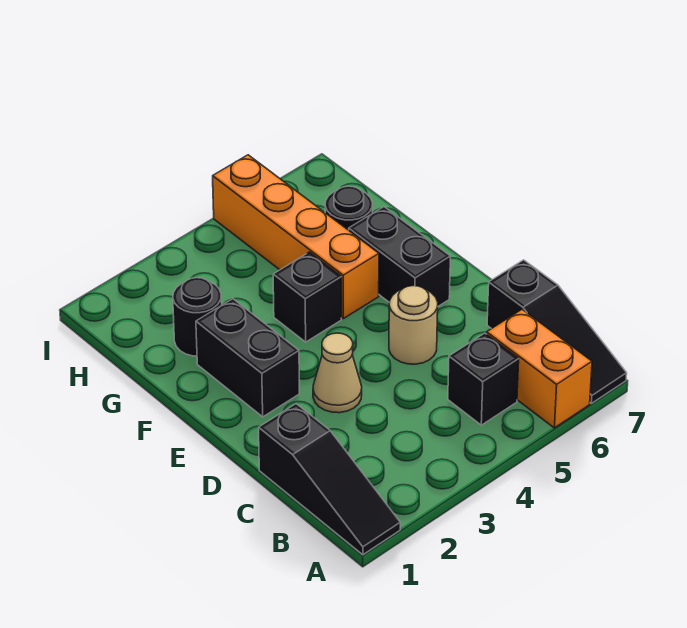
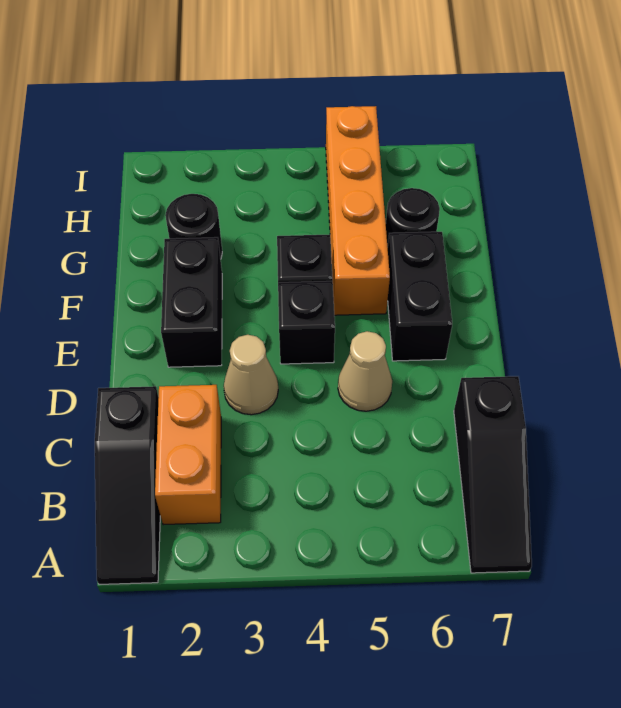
orange 1x2 brick [487,310,592,428] -> orange 1x2 brick moved to [155,385,221,525]
black 1x1 brick [448,333,519,425] -> black 1x1 brick moved to [278,281,335,364]
tan 1x1 round brick [389,286,438,364] -> tan 1x1 cone [338,331,392,411]

